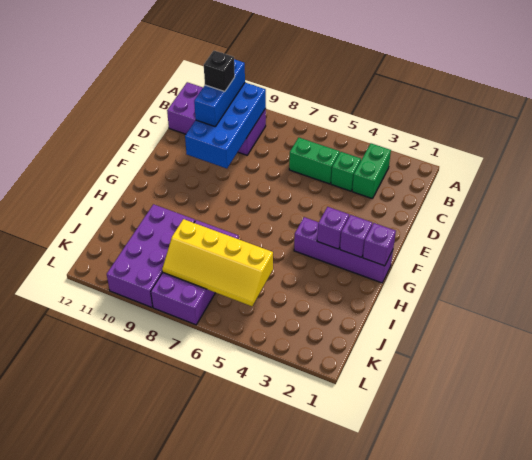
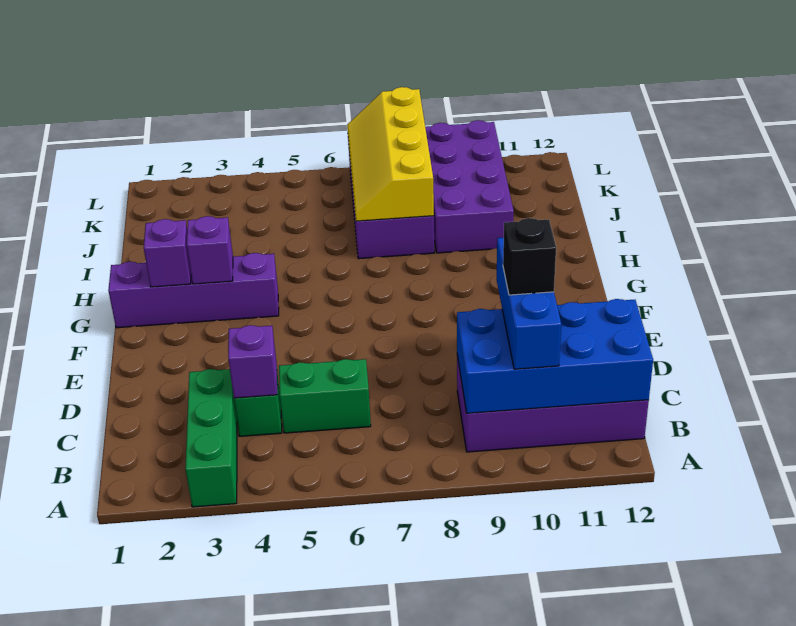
green 1x2 brick [352,143,391,199] -> green 1x3 brick [185,369,237,507]
blue 2x4 brick [185,83,266,169] -> blue 2x4 brick turned to [457,299,653,413]
purple 1x1 brick [363,223,396,266] -> purple 1x1 brick moved to [228,325,277,398]
yellow 2x4 slope [162,219,273,306] -> yellow 2x4 slope turned to [347,87,434,221]

